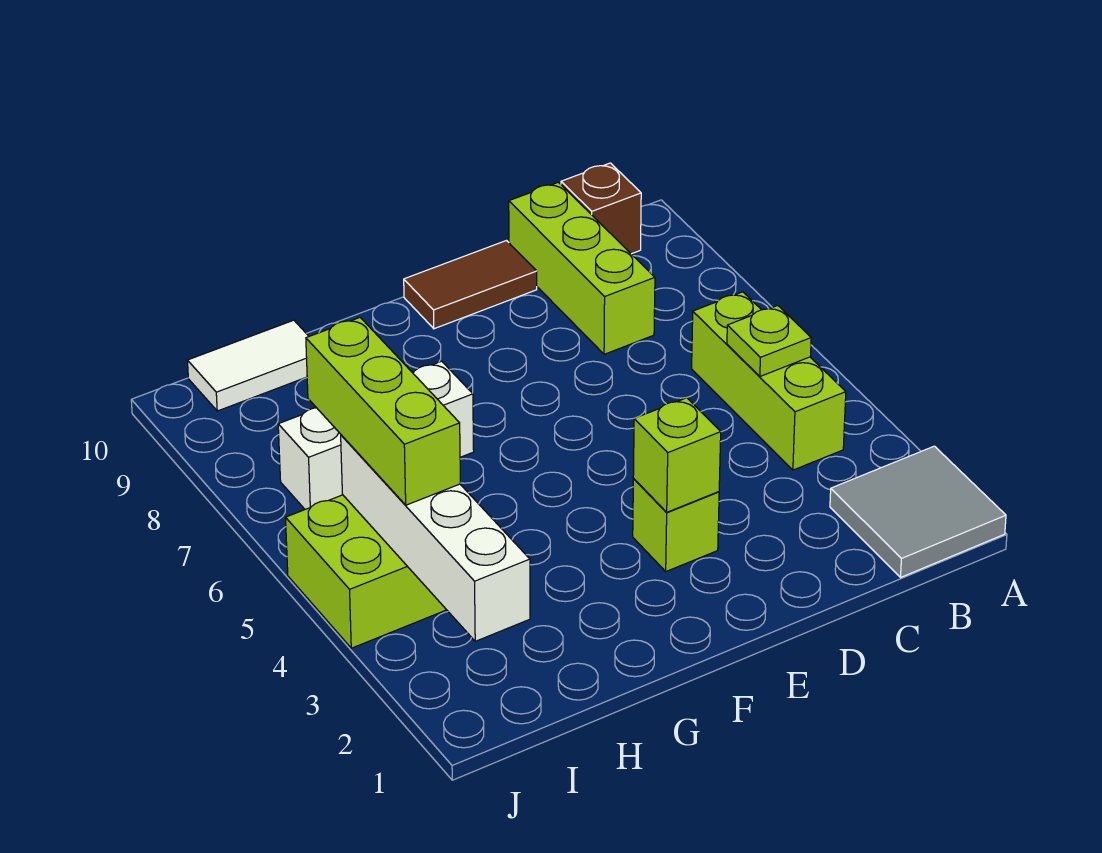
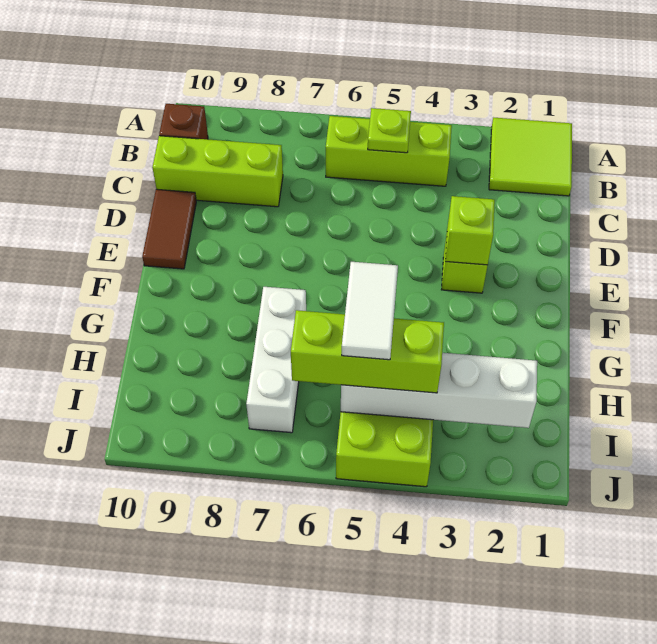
grey 2x2 tile [830,446,1006,577] -> lime 2x2 tile [489,118,572,196]
white 1x2 tile [187,320,309,411] -> white 1x2 tile moved to [342,262,398,360]

